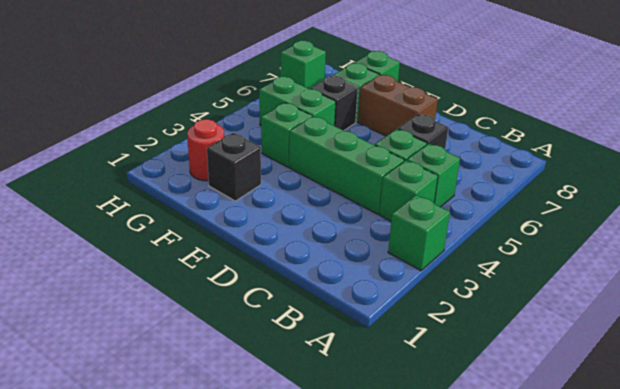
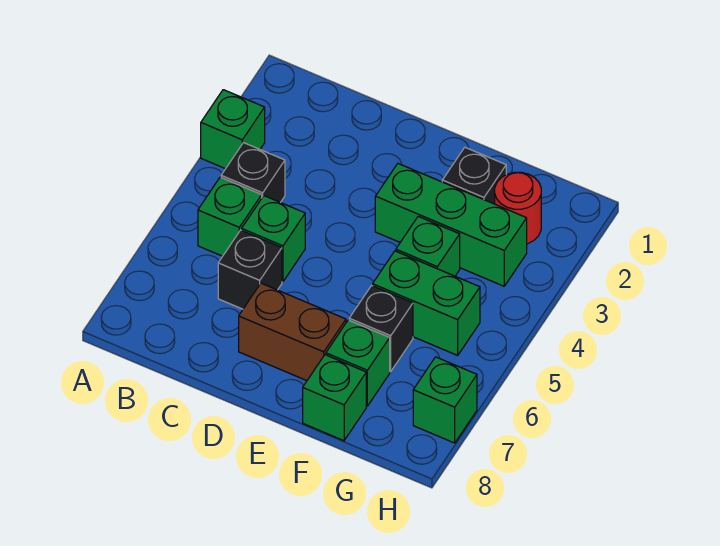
green 1x1 brick [379,160,438,221] -> black 1x1 brick [221,143,285,202]
green 1x3 brick [289,116,404,214] -> green 1x3 brick moved to [375,164,527,286]

